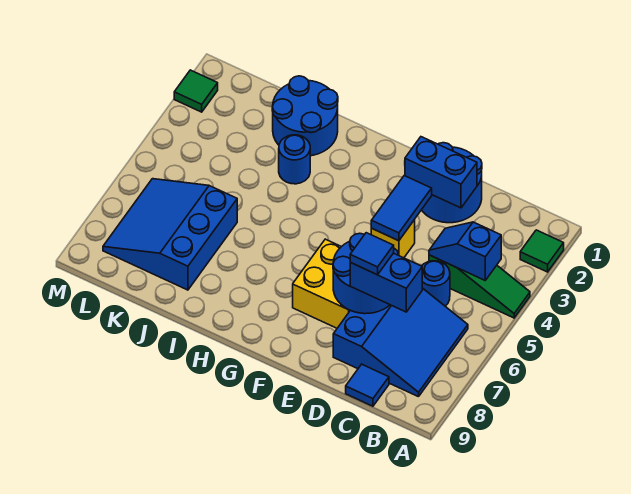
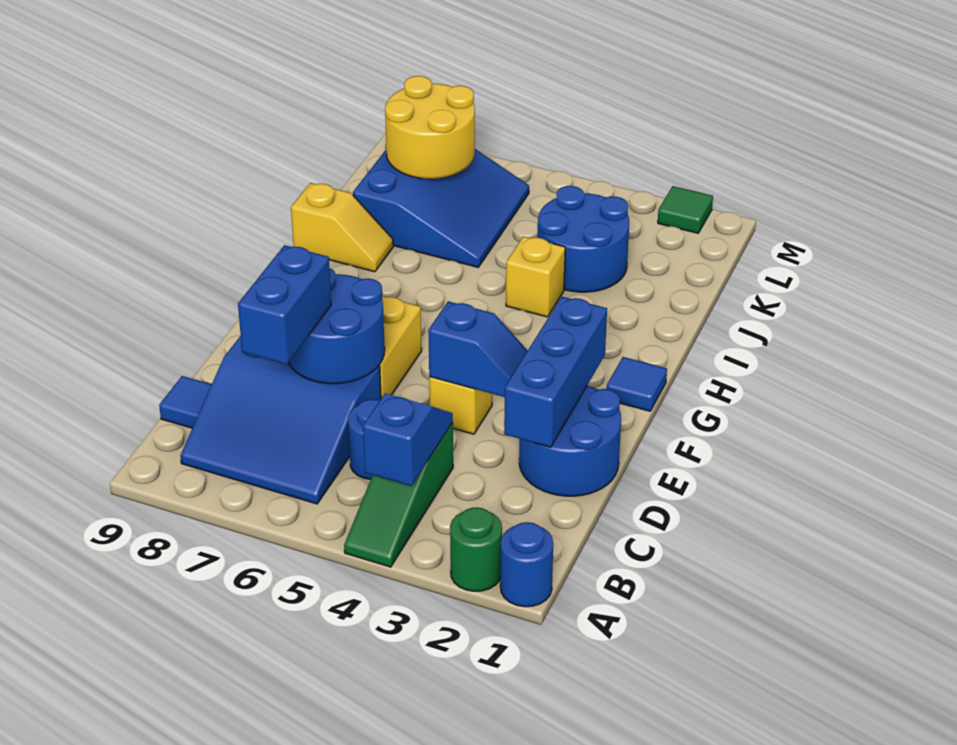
green 1x1 tile [520,230,564,272] -> green 1x1 round brick [450,507,502,591]
blue 1x2 brick [405,137,477,208] -> blue 1x3 brick [504,297,607,447]
blue 1x1 tile [350,233,394,275] -> blue 1x1 tile moved to [606,357,667,411]
blue 1x2 tile [371,176,432,241] -> blue 1x2 slope [428,301,528,397]
blue 2x2 round brick [272,76,338,156] -> blue 2x2 round brick moved to [538,186,629,292]
blue 1x1 round brick [279,135,310,184] -> blue 1x1 round brick moved to [500,522,553,607]
none -> yellow 1x1 brick [506,236,565,317]
none -> yellow 1x2 slope [291,183,393,272]
blue 3x3 slope [103,179,237,290] -> blue 3x3 slope turned to [353,149,529,267]
none -> yellow 2x2 round brick [385,76,475,179]

